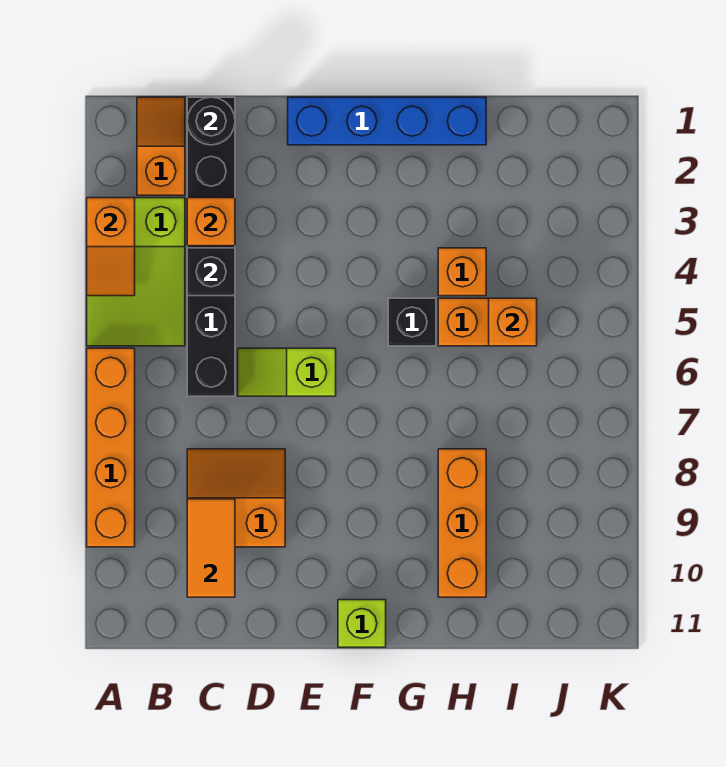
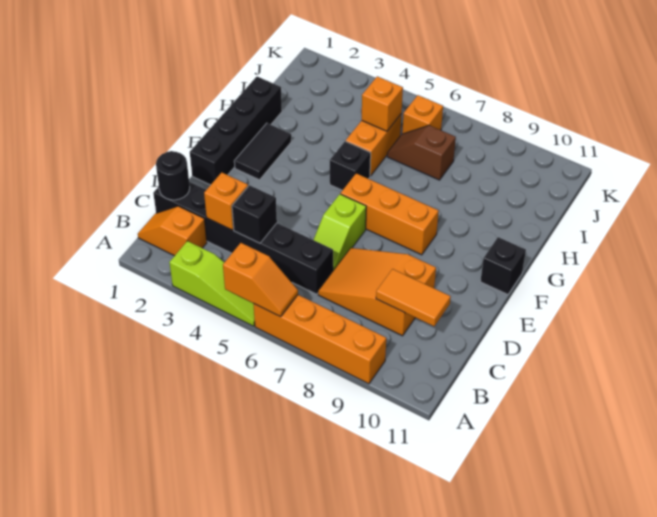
lime 2x3 slope [87,198,185,346] -> lime 1x3 slope [169,241,255,326]
orange 1x2 slope [87,198,135,296] -> orange 1x2 slope moved to [223,243,298,317]
orange 2x2 slope [187,449,285,547] -> orange 2x3 slope [318,248,436,336]
blue 1x4 brick [288,97,486,145] -> black 1x4 brick [190,77,282,185]
none -> black 1x2 tile [234,123,291,180]
lime 1x1 brick [338,600,386,647] -> black 1x1 brick [480,237,526,295]
orange 1x1 brick [438,248,486,296] -> orange 1x1 brick moved to [402,95,443,134]
orange 1x3 brick [438,449,486,597] -> orange 1x3 brick moved to [341,173,439,255]
none -> brown 1x2 slope [387,125,456,180]

